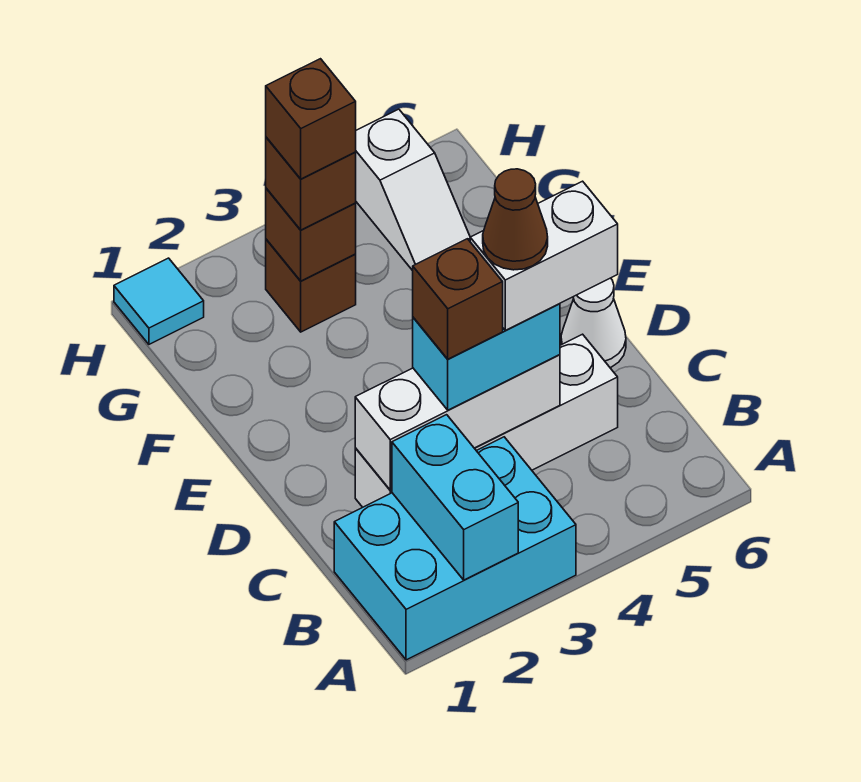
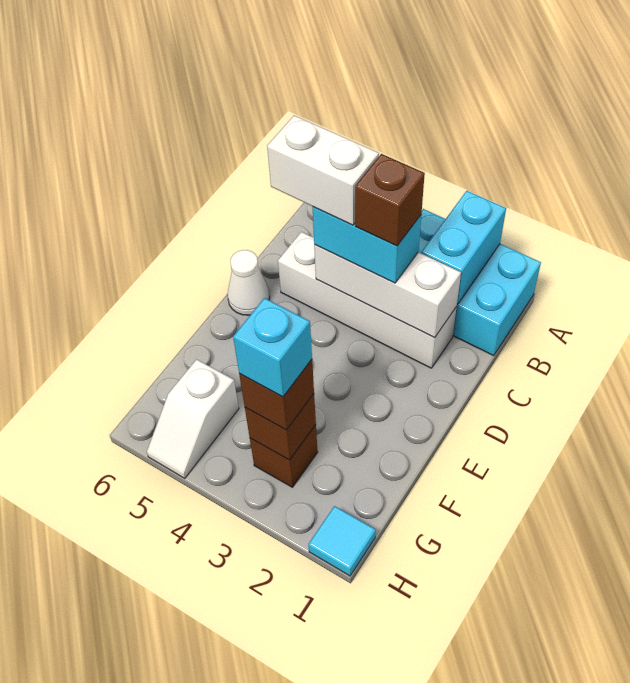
brown 1x1 cone [483,169,548,270] -> none
brown 1x1 brick [266,59,356,179] -> cyan 1x1 brick [233,298,312,397]
white 1x2 slope [355,109,470,271] -> white 1x2 slope turned to [147,359,239,478]

